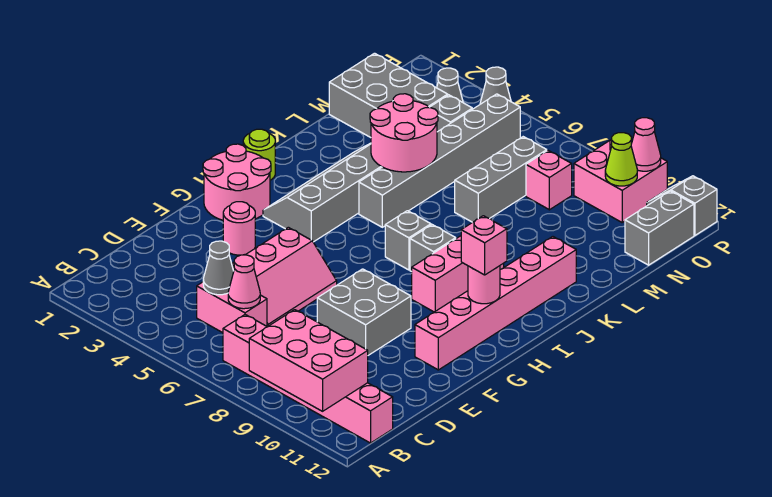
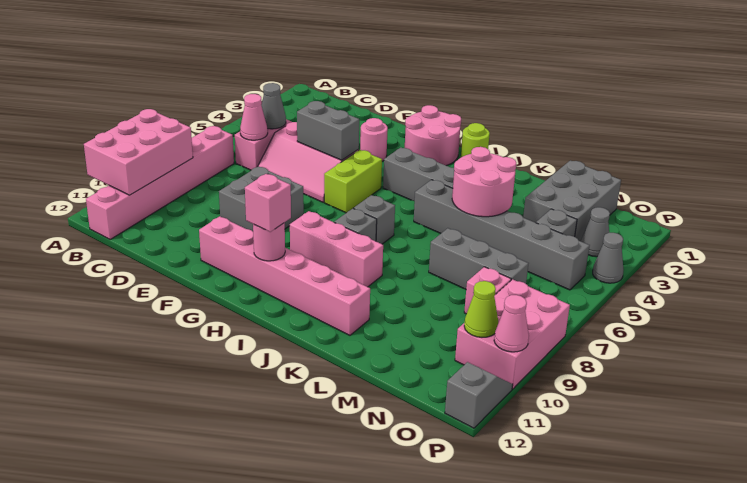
none -> lime 1x2 brick [324,150,382,213]
grey 1x2 brick [625,191,694,265] -> grey 1x2 brick moved to [297,101,359,160]
pink 2x2 brick [574,139,667,222] -> pink 2x3 brick [455,279,570,389]

